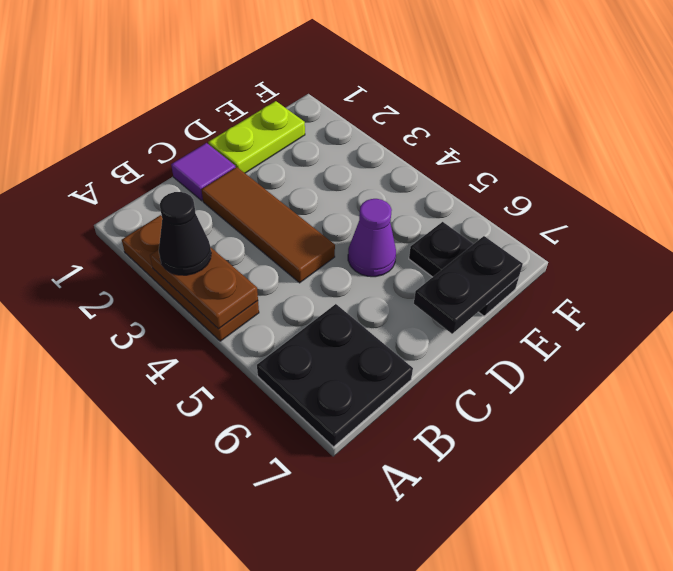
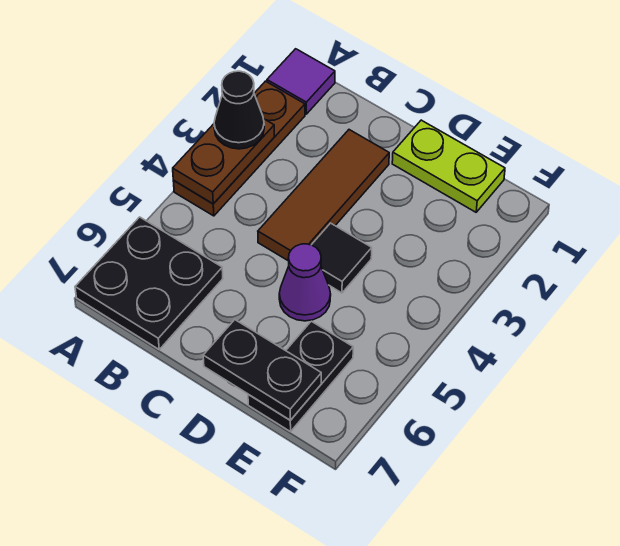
purple 1x1 tile [171,143,236,201] -> purple 1x1 tile moved to [267,49,335,114]
none -> black 1x1 tile [312,223,372,293]

